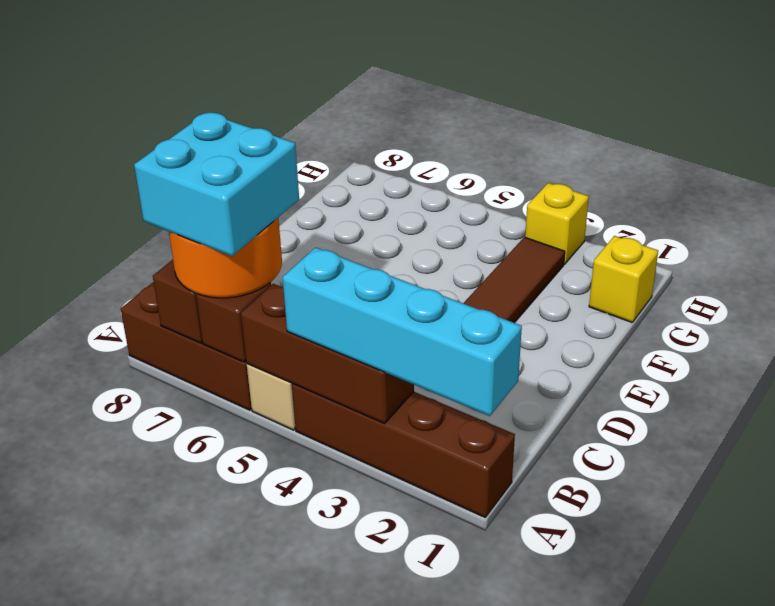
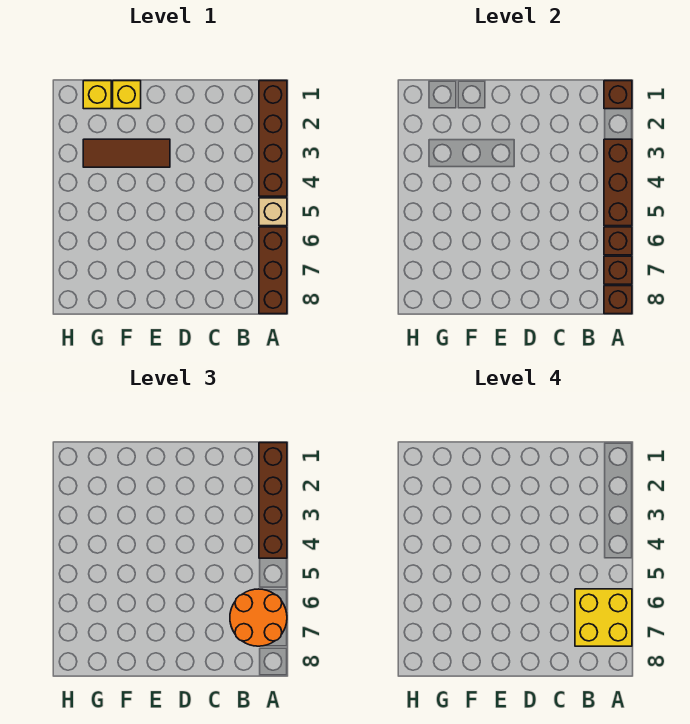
none -> brown 1x1 brick [604,81,632,109]
cyan 1x4 brick [282,247,522,416] -> brown 1x4 brick [259,443,287,558]
cyan 2x2 brick [134,113,299,256] -> yellow 2x2 brick [575,589,632,646]
none -> brown 1x1 brick [604,286,632,314]
yellow 1x1 brick [525,183,589,265] -> yellow 1x1 brick moved to [113,81,141,109]

